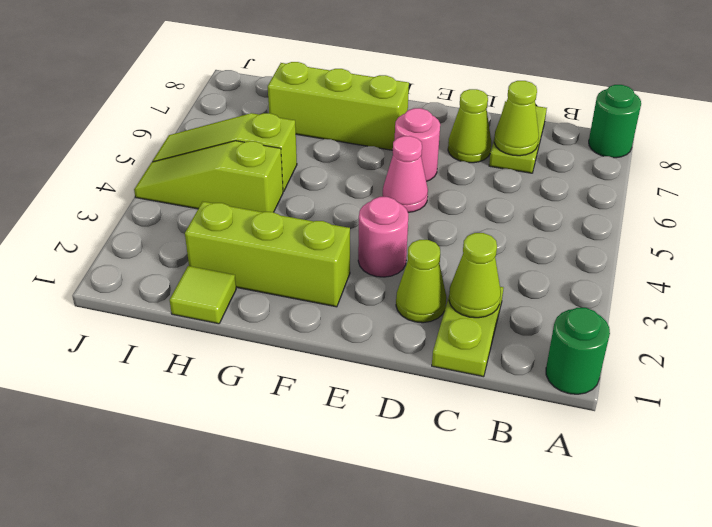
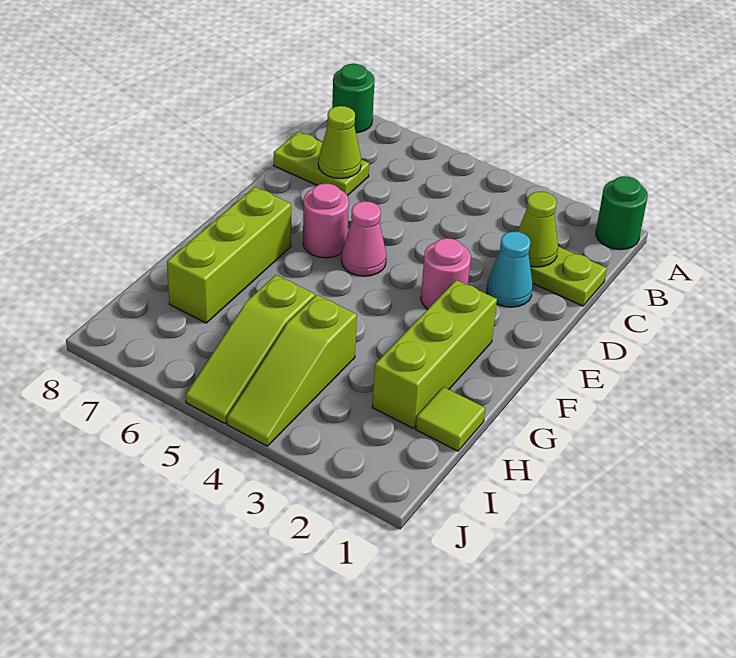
lime 1x1 cone [396,240,446,323] -> cyan 1x1 cone [487,232,533,307]
lime 1x1 cone [448,89,491,163] -> none

